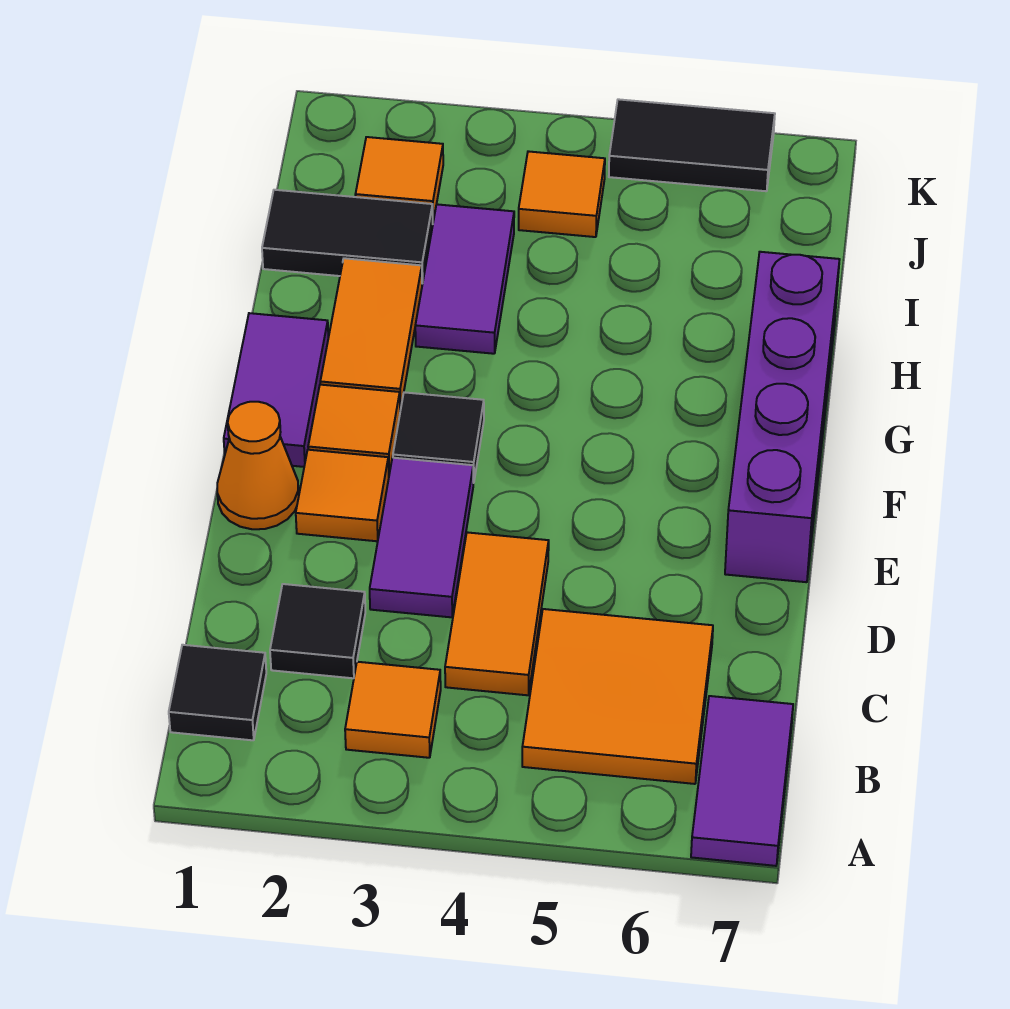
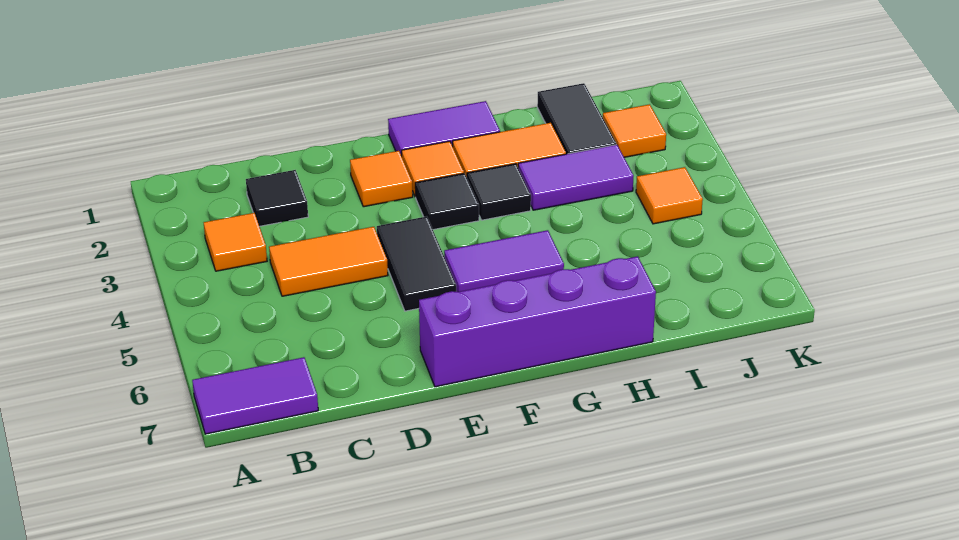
black 1x1 tile [169,645,266,740] -> black 1x1 tile moved to [467,164,531,220]
orange 2x2 tile [522,609,713,784] -> none
purple 1x2 tile [370,458,473,617] -> purple 1x2 tile moved to [444,230,564,292]
orange 1x1 cone [217,402,299,529] -> none
black 1x2 tile [609,99,775,191] -> black 1x2 tile moved to [377,216,456,311]

